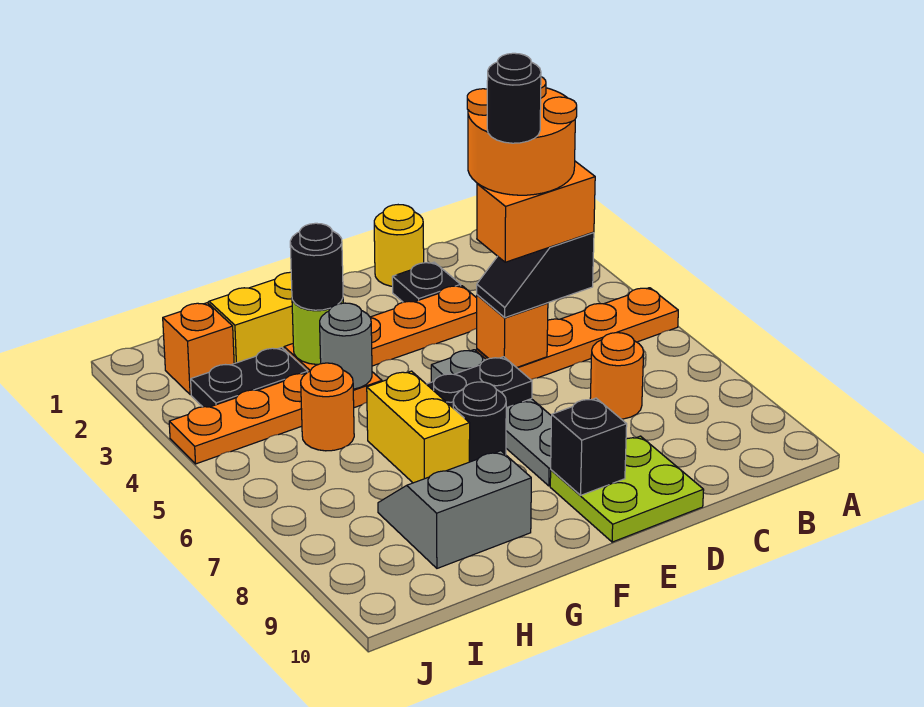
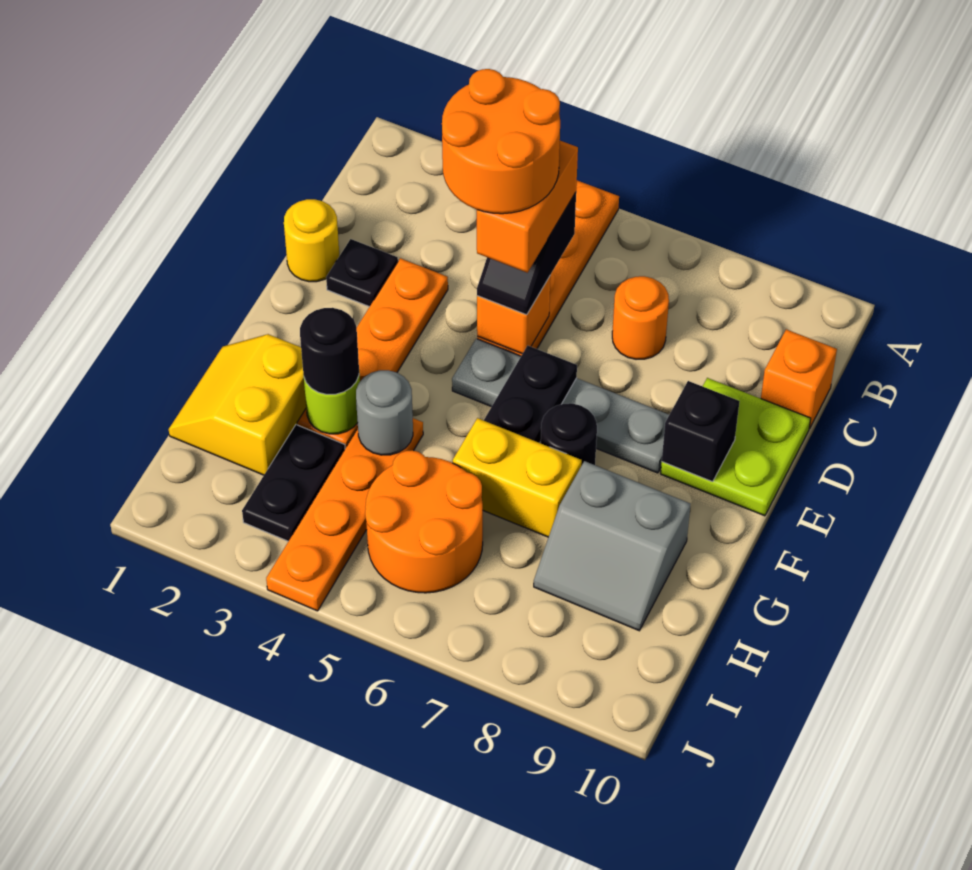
black 1x1 round brick [487,53,541,143] -> none
grey 2x2 slope [378,451,531,568] -> grey 2x2 slope turned to [534,461,691,631]
orange 1x1 round brick [301,363,354,451] -> orange 2x2 round brick [365,450,483,593]
orange 1x1 brick [163,303,234,395] -> orange 1x1 brick moved to [761,329,837,428]

